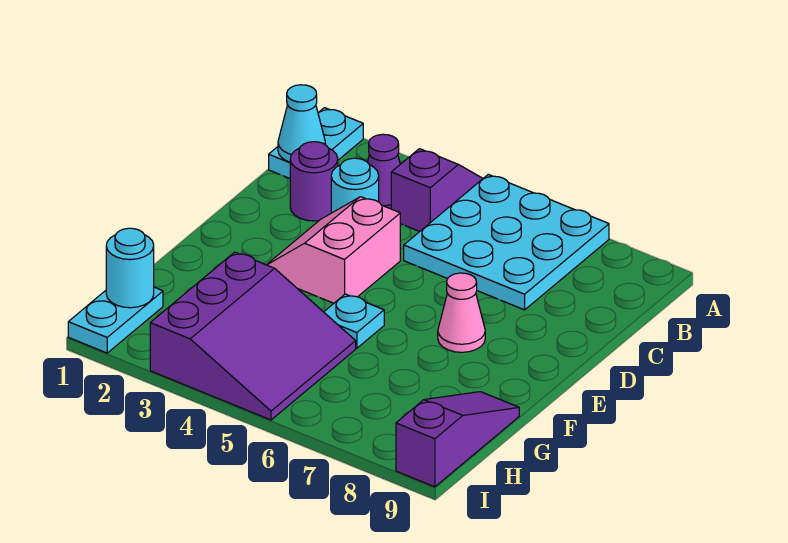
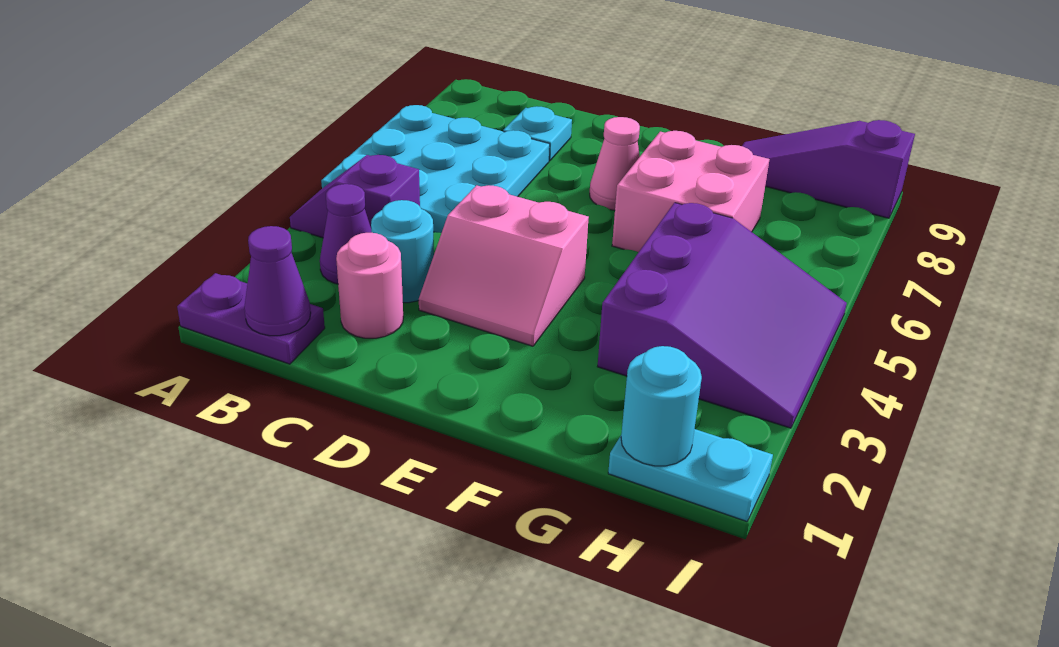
cyan 1x2 plate [269,108,363,178] -> purple 1x2 plate [177,273,325,364]
cyan 1x1 cone [278,85,325,162] -> purple 1x1 cone [244,226,311,336]
purple 1x1 round brick [290,142,338,221] -> pink 1x1 round brick [336,233,403,338]
cyan 1x1 plate [324,294,384,348] -> cyan 1x1 plate moved to [503,106,572,161]
none -> pink 2x2 brick [612,131,769,252]
purple 3x3 slope [150,252,356,420] -> purple 3x3 slope turned to [597,203,847,428]

